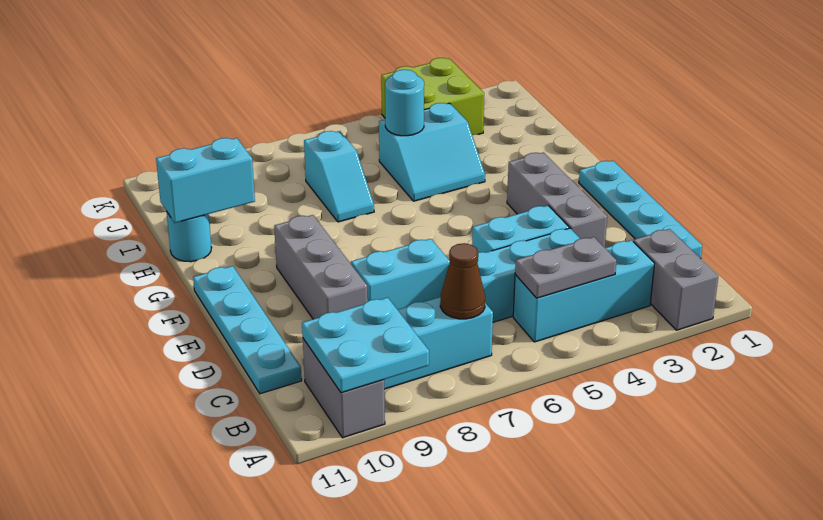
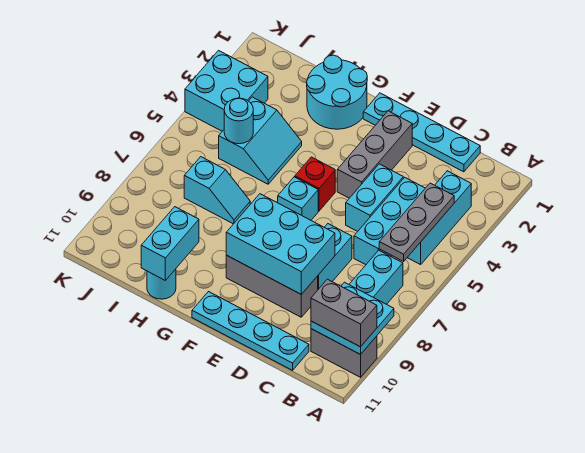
grey 1x2 brick [633,229,718,330] -> grey 1x2 brick moved to [311,279,377,347]
grey 1x2 plate [515,237,617,298] -> grey 1x3 plate [379,183,454,261]
brown 1x1 cone [440,243,485,319] -> none
grey 1x3 brick [507,152,607,248] -> grey 1x3 brick turned to [337,111,412,198]
none -> cyan 2x3 brick [226,194,335,294]
none -> red 1x1 brick [295,157,335,211]
none -> cyan 1x1 brick [278,177,318,220]
none -> cyan 2x2 round brick [307,55,367,129]
lime 2x2 brick [381,58,484,135] -> cyan 2x2 brick [185,51,268,131]

